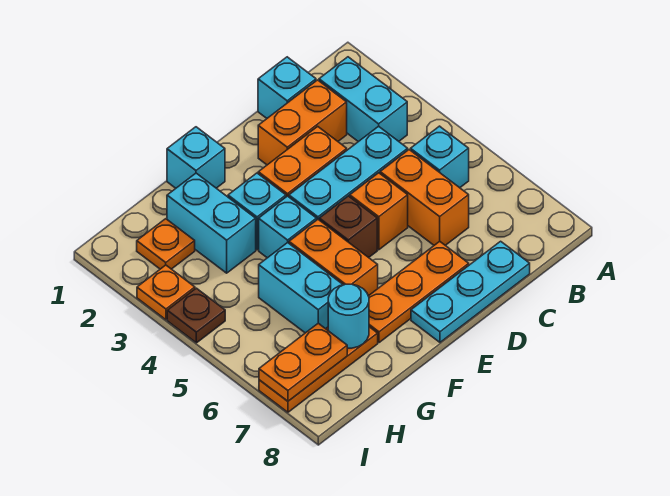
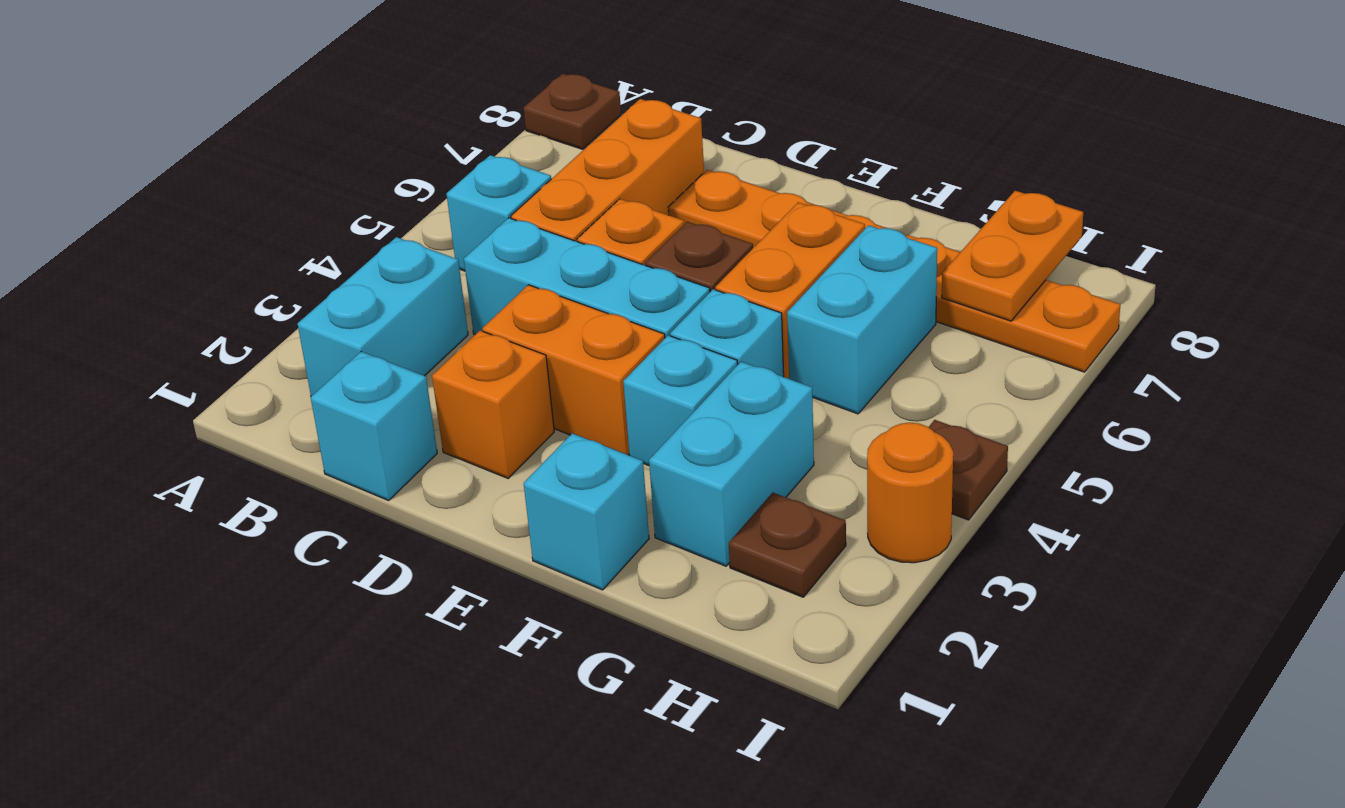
none -> brown 1x1 plate [524,74,621,149]
orange 1x2 brick [258,80,347,165] -> orange 1x1 brick [432,331,554,478]
orange 1x2 brick [380,150,469,245] -> orange 1x3 brick [511,99,704,241]
cyan 1x3 plate [411,241,530,342] -> none
cyan 1x1 round brick [328,284,369,348] -> none
orange 1x1 plate [137,219,195,269] -> brown 1x1 plate [729,493,846,597]
orange 1x2 plate [259,323,347,401] -> orange 1x2 plate turned to [942,191,1083,321]
orange 1x1 plate [137,265,195,320] -> orange 1x1 round brick [867,423,953,563]

